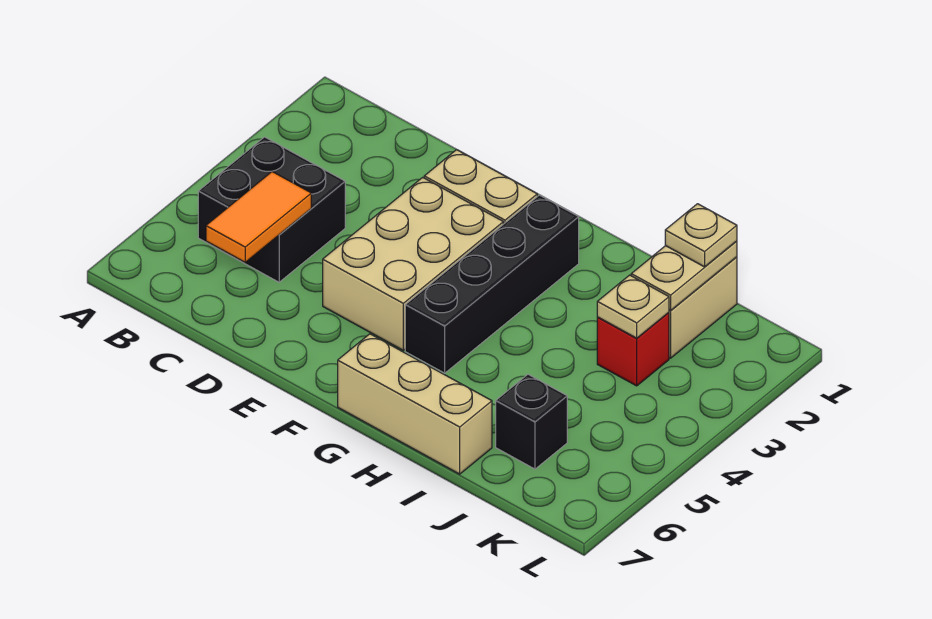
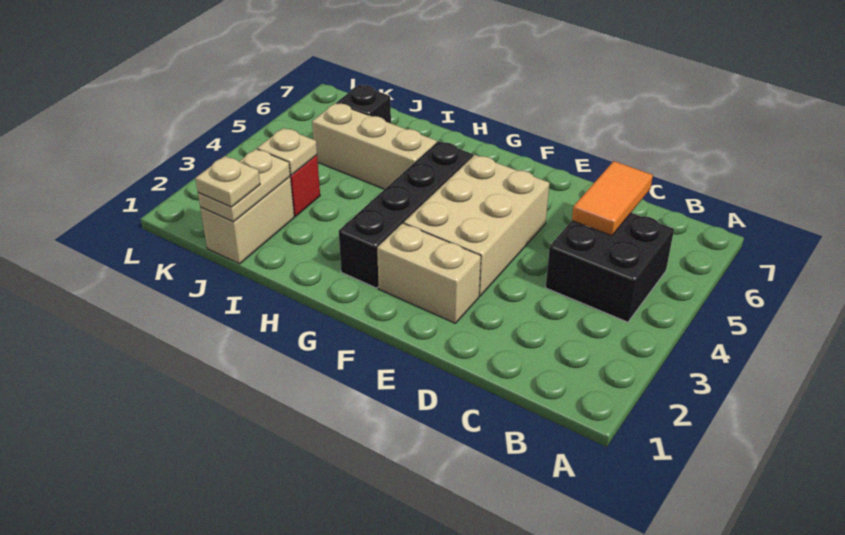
tan 1x3 brick [338,334,492,474] -> tan 1x3 brick moved to [312,103,437,189]

